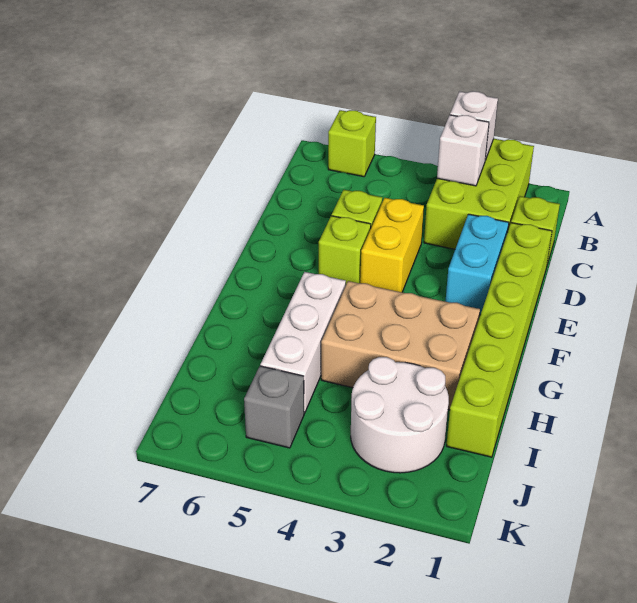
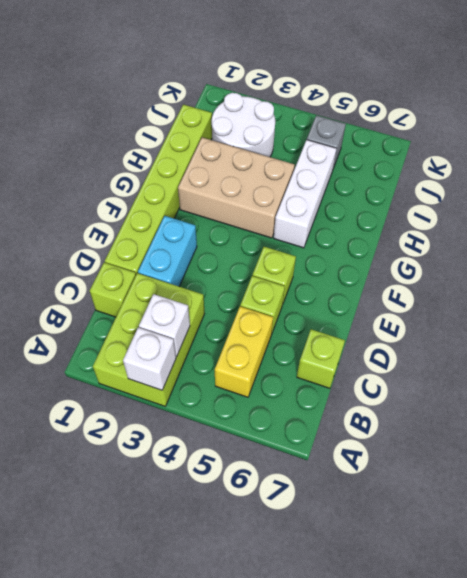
lime 1x1 brick [328,110,376,177] -> lime 1x1 brick moved to [297,329,345,388]
yellow 1x2 brick [360,198,424,292] -> yellow 1x2 brick moved to [215,306,273,397]

